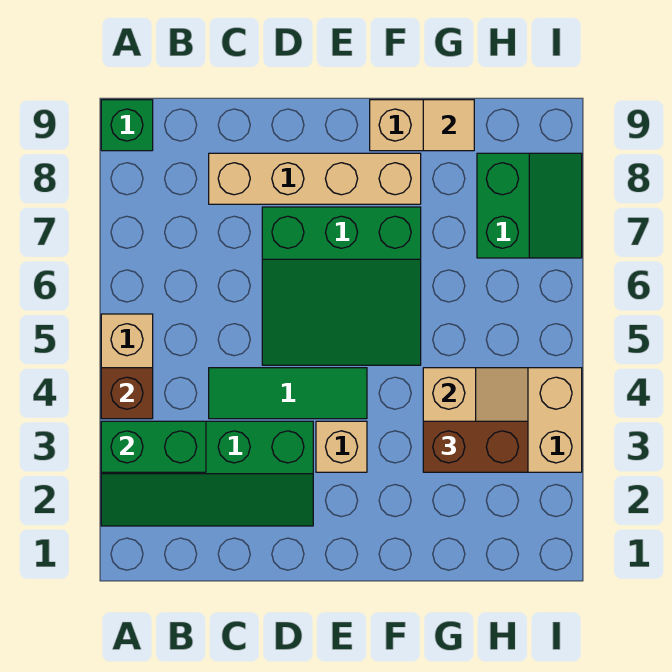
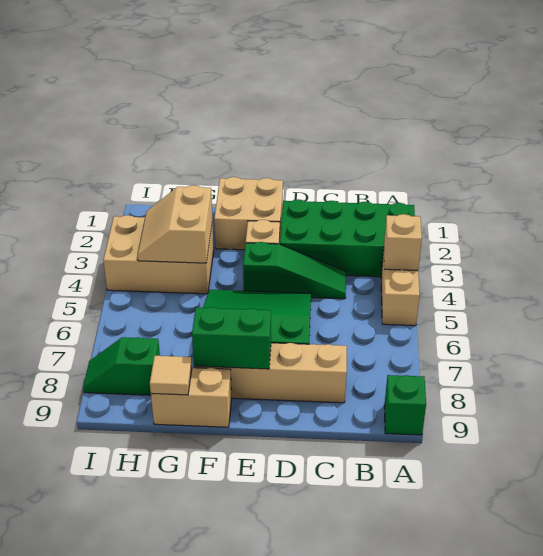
green 2x4 slope [101,421,313,526] -> green 2x4 brick [280,199,415,277]
green 1x2 brick [101,421,206,472] -> green 1x2 brick moved to [192,307,271,369]
brown 1x1 brick [101,368,153,419] -> tan 1x1 brick [384,214,422,270]
green 1x3 tile [209,368,367,419] -> green 1x3 slope [243,242,346,299]
none -> tan 2x2 brick [214,177,283,250]
brown 1x2 brick [423,421,528,472] -> none
green 2x2 slope [477,153,582,258] -> green 1x2 slope [83,337,160,395]

